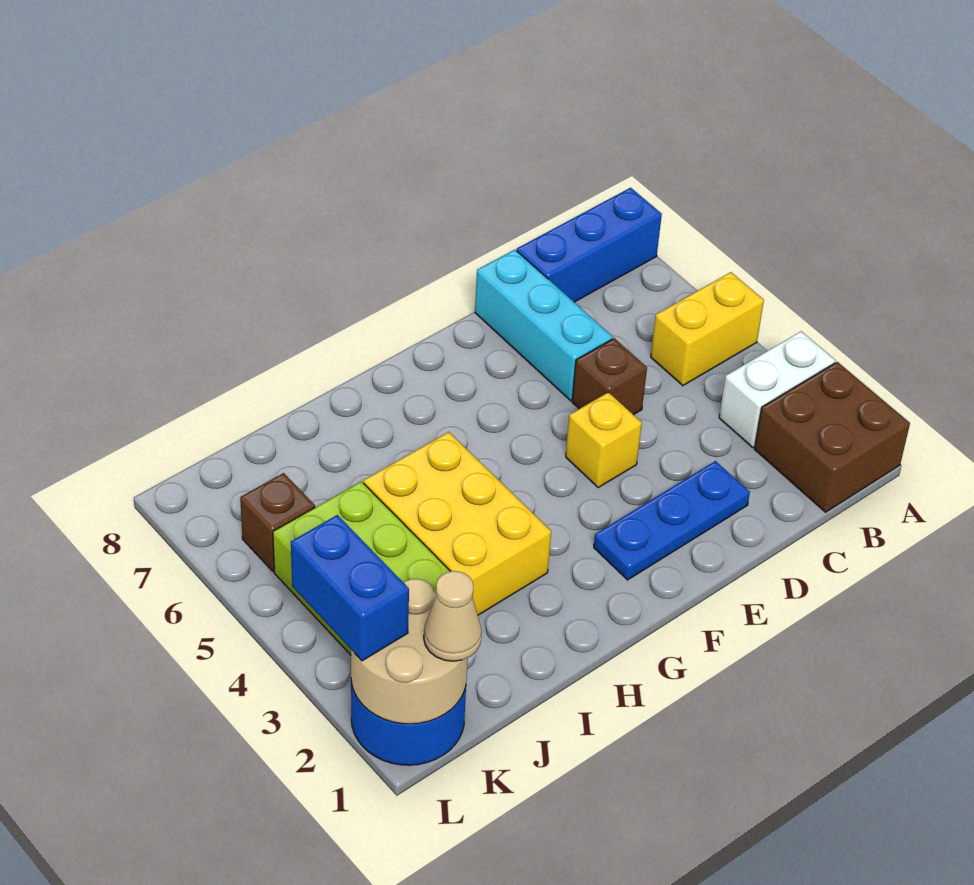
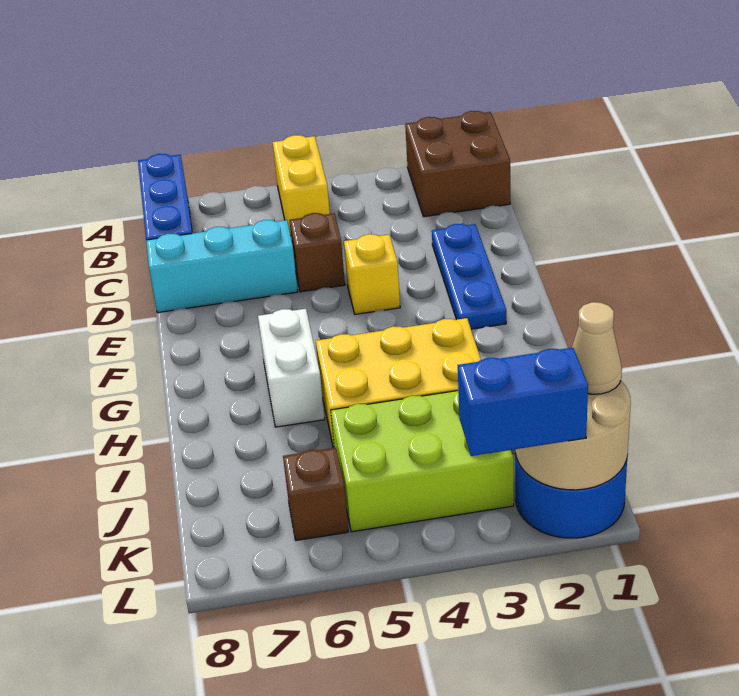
white 1x2 brick [719,331,835,447] -> white 1x2 brick moved to [258,309,325,427]

